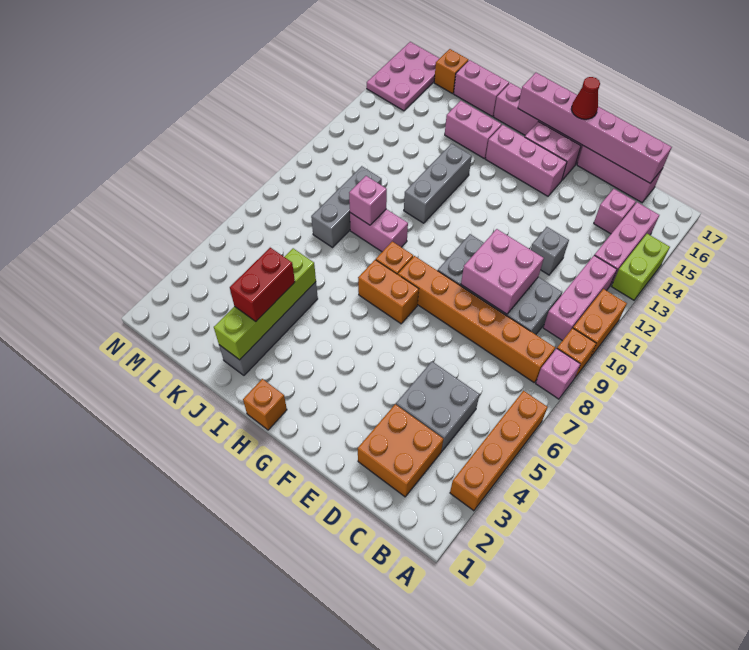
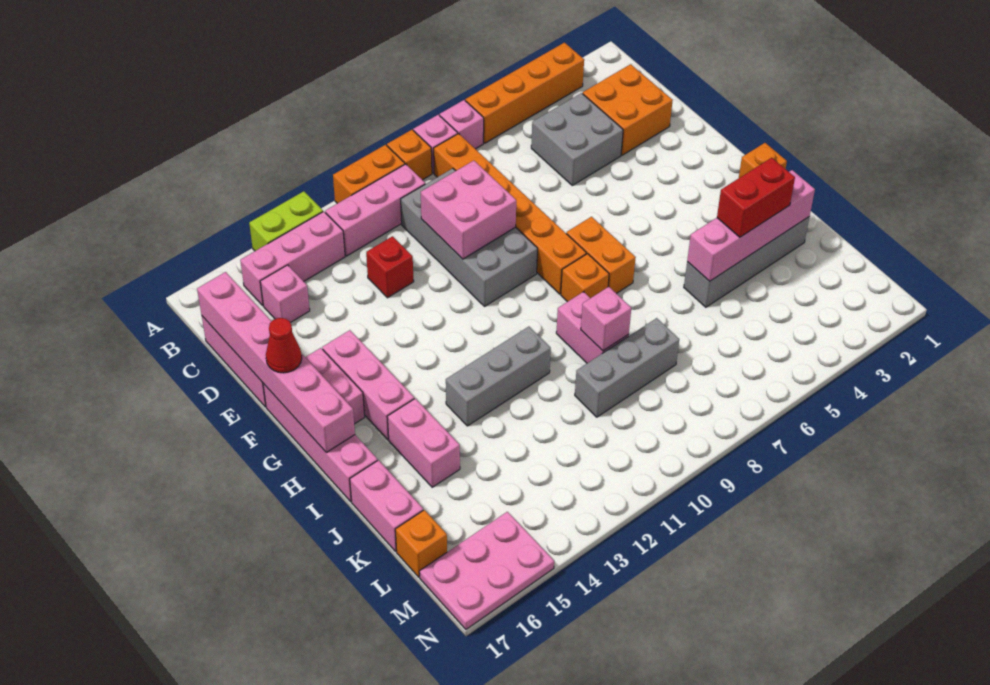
none -> pink 1x1 brick [440,100,484,149]
grey 1x1 brick [531,227,569,275] -> red 1x1 brick [366,236,414,298]
lime 1x4 brick [214,248,316,360] -> pink 1x4 brick [687,170,815,281]

